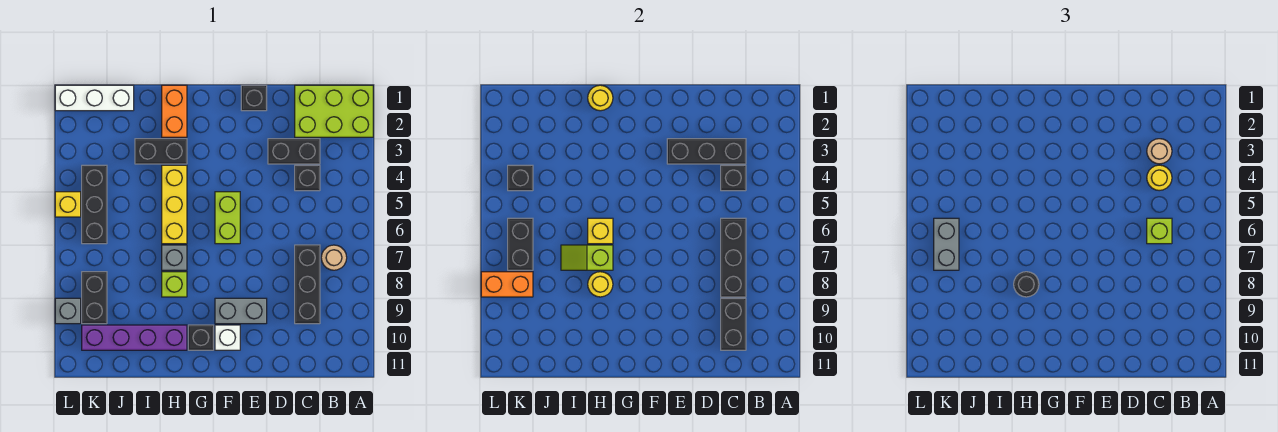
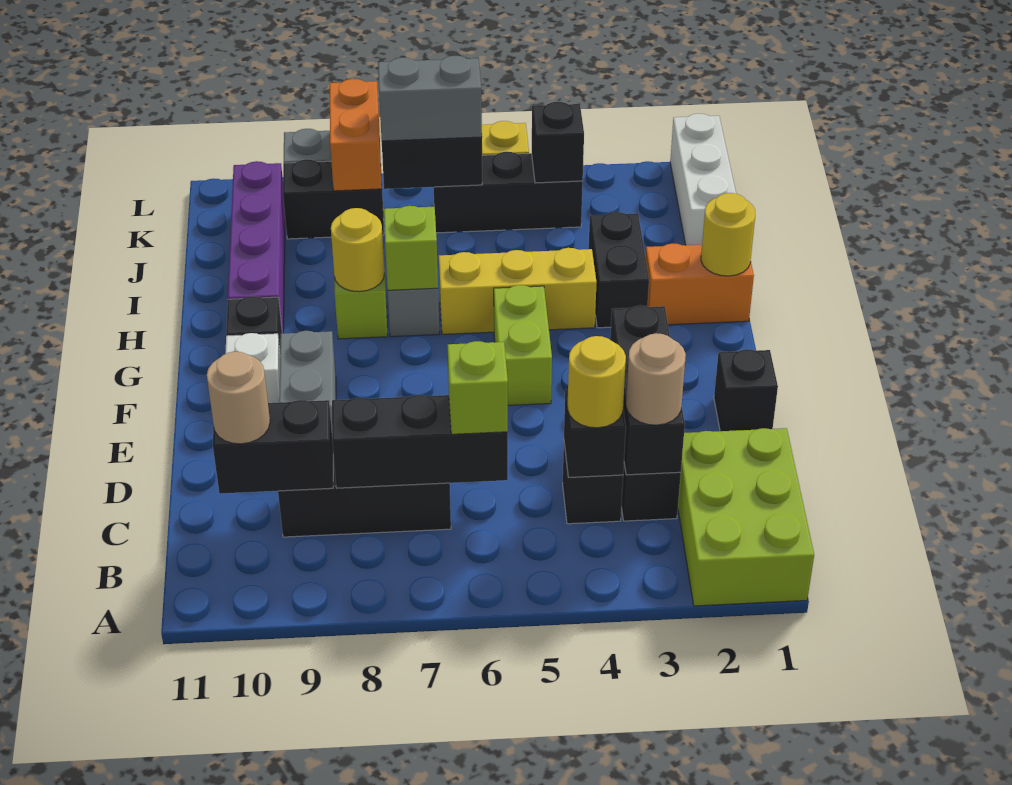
tan 1x1 round brick [321,245,347,270] -> tan 1x1 round brick moved to [207,352,270,444]
lime 1x2 brick [215,192,240,244] -> lime 1x2 brick turned to [494,285,552,405]
yellow 1x1 brick [588,218,613,244] -> none
black 1x1 round brick [1014,272,1039,297] -> none

